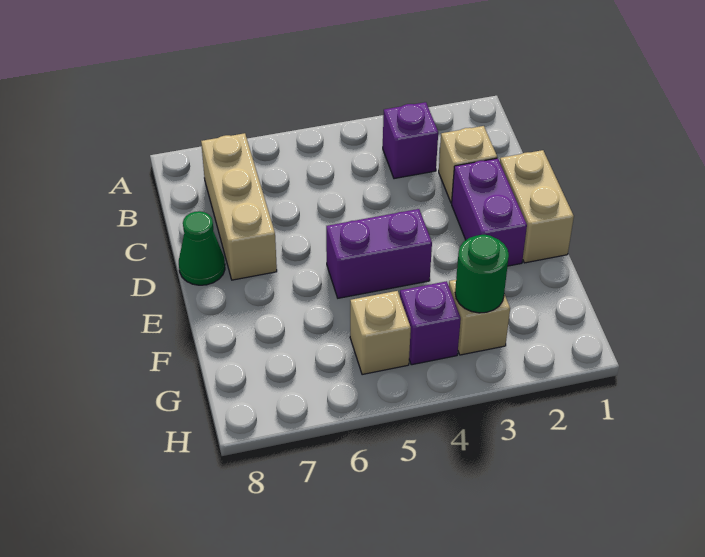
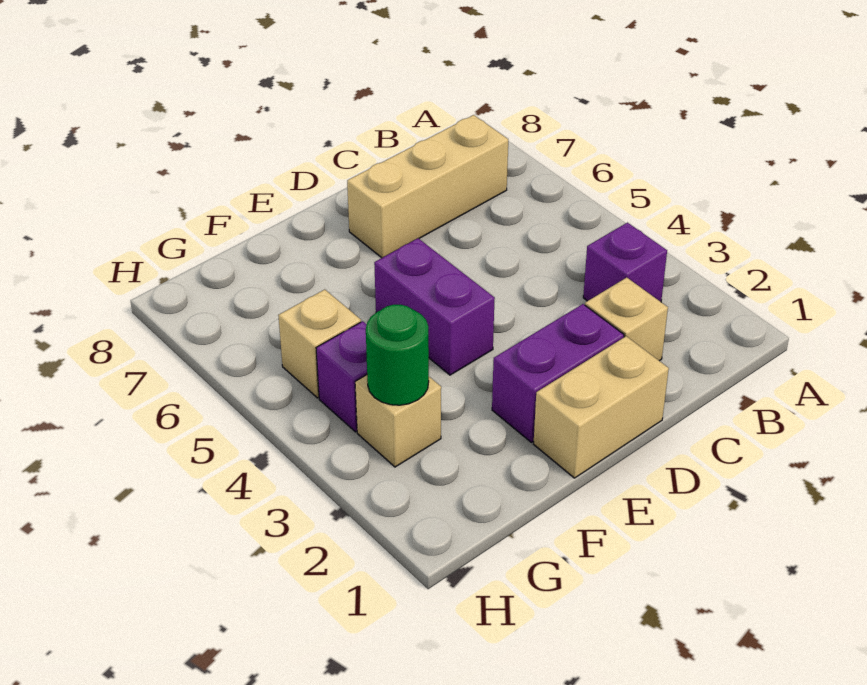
green 1x1 cone [179,211,225,285] -> none

